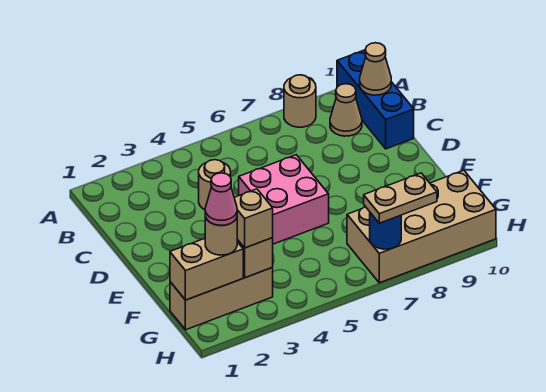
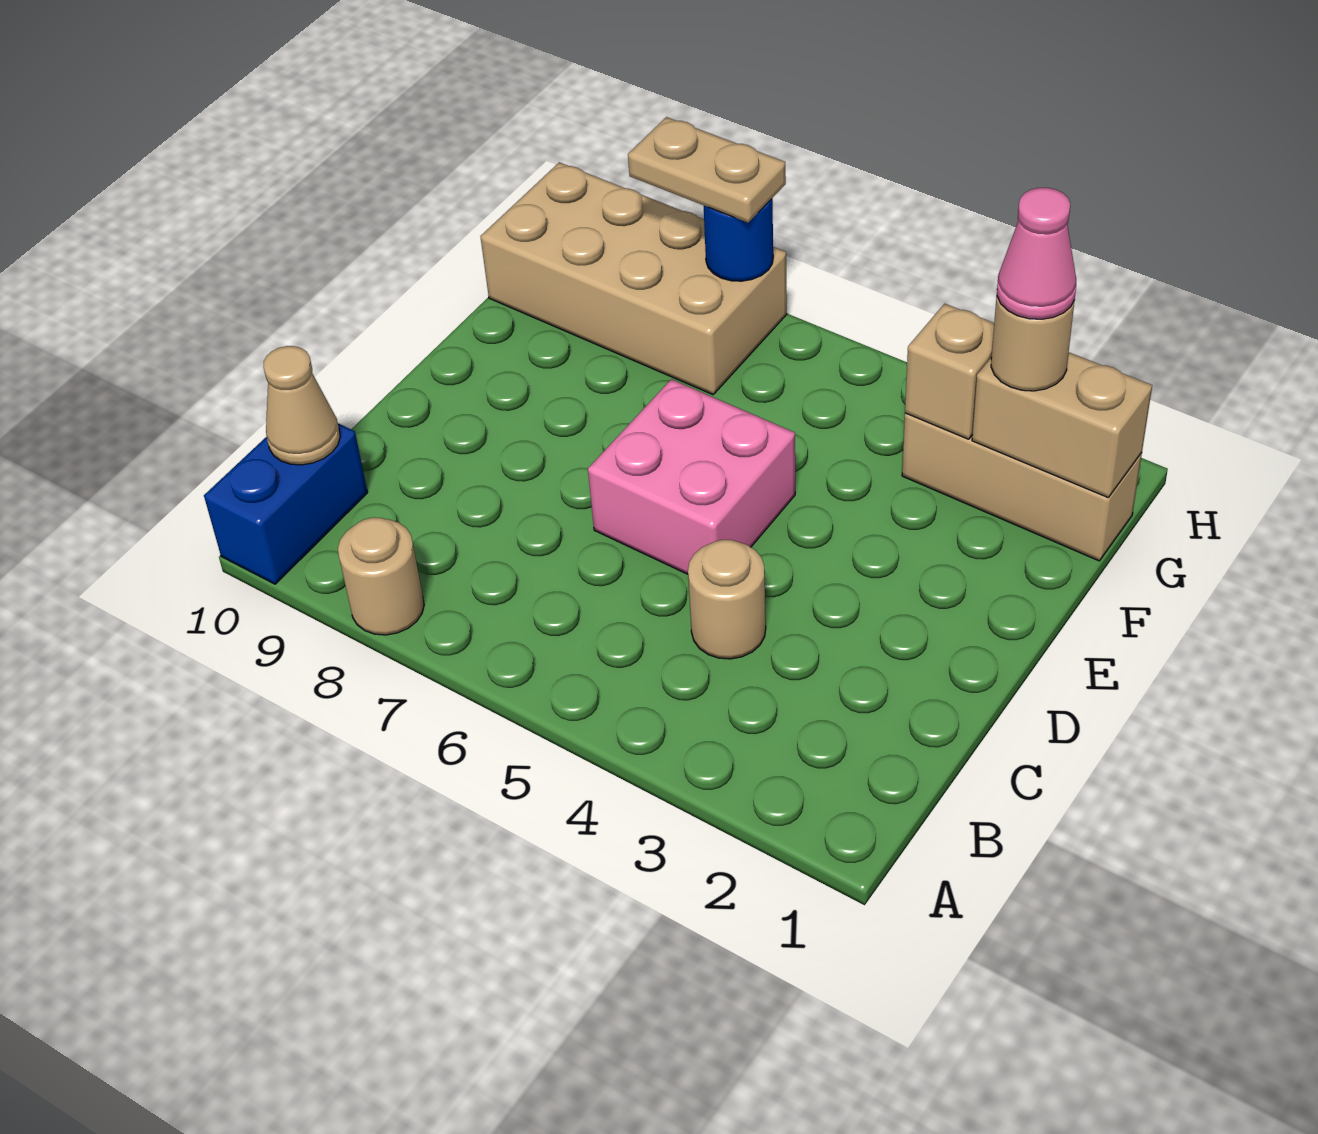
blue 1x3 brick [337,50,414,149] -> blue 1x2 brick [204,423,368,584]
tan 1x1 cone [330,84,362,136] -> none
tan 1x1 brick [234,189,273,248] -> none

